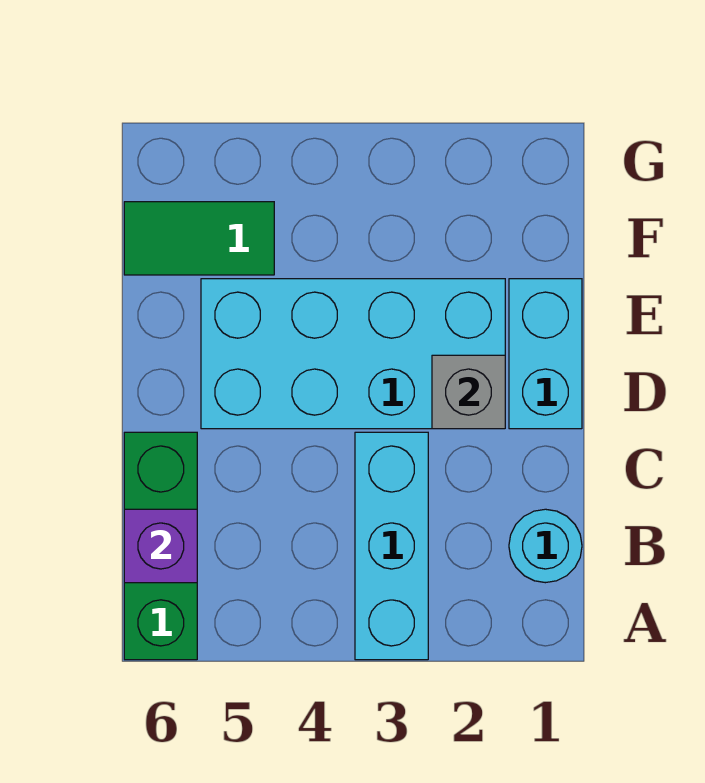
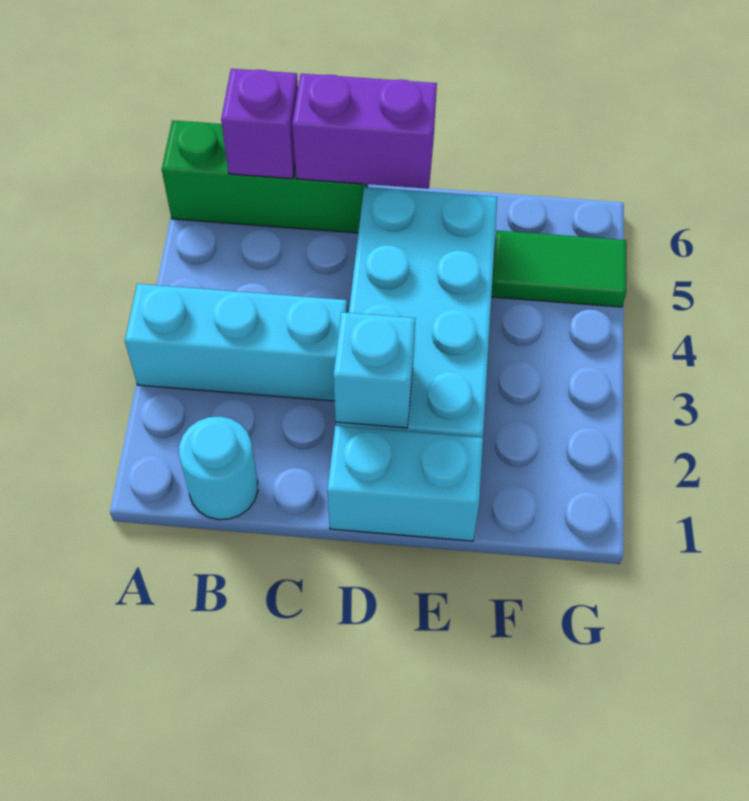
none -> purple 1x2 brick [292,74,437,189]
grey 1x1 brick [432,355,505,429] -> cyan 1x1 brick [333,312,415,428]
green 1x2 tile [124,202,274,275] -> green 1x2 tile turned to [491,230,626,307]

